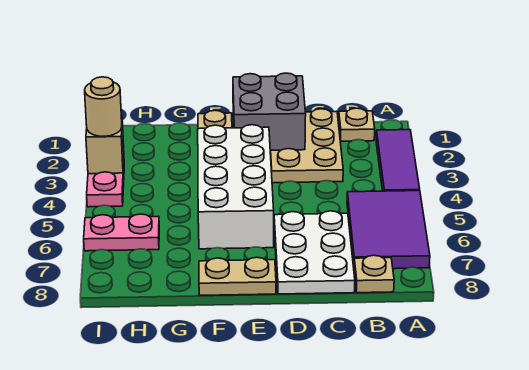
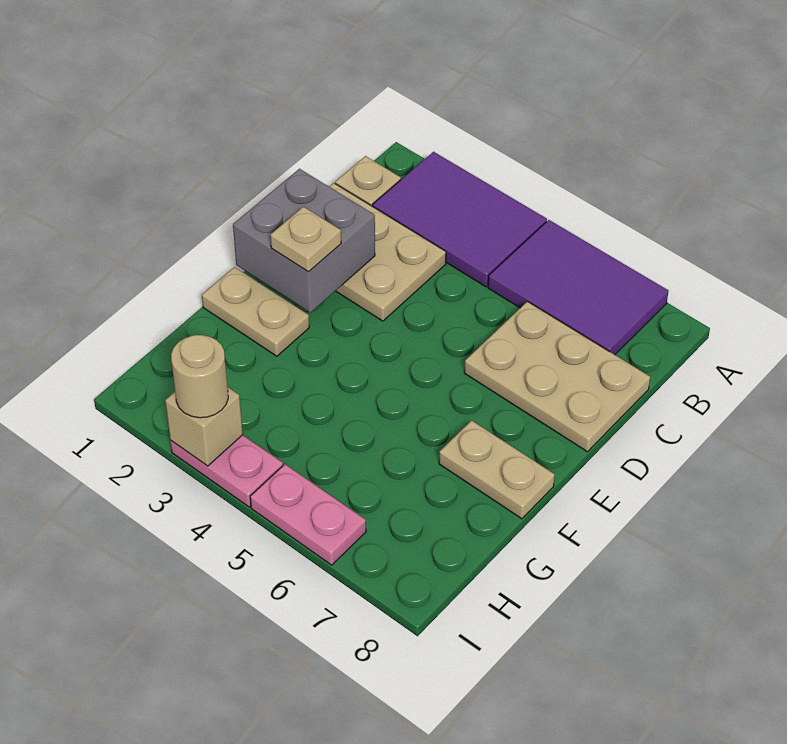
purple 1x3 tile [376,130,420,191] -> purple 2x3 tile [373,152,547,287]
tan 1x1 plate [354,255,394,293] -> tan 1x1 plate moved to [270,207,341,272]
white 2x3 plate [274,211,355,294] -> tan 2x3 plate [464,302,650,452]
white 2x4 brick [198,125,274,249] -> none
tan 1x2 plate [199,257,276,295] -> tan 1x2 plate turned to [439,420,555,519]
pink 1x2 plate [84,214,159,251] -> pink 1x2 plate turned to [250,464,366,565]

